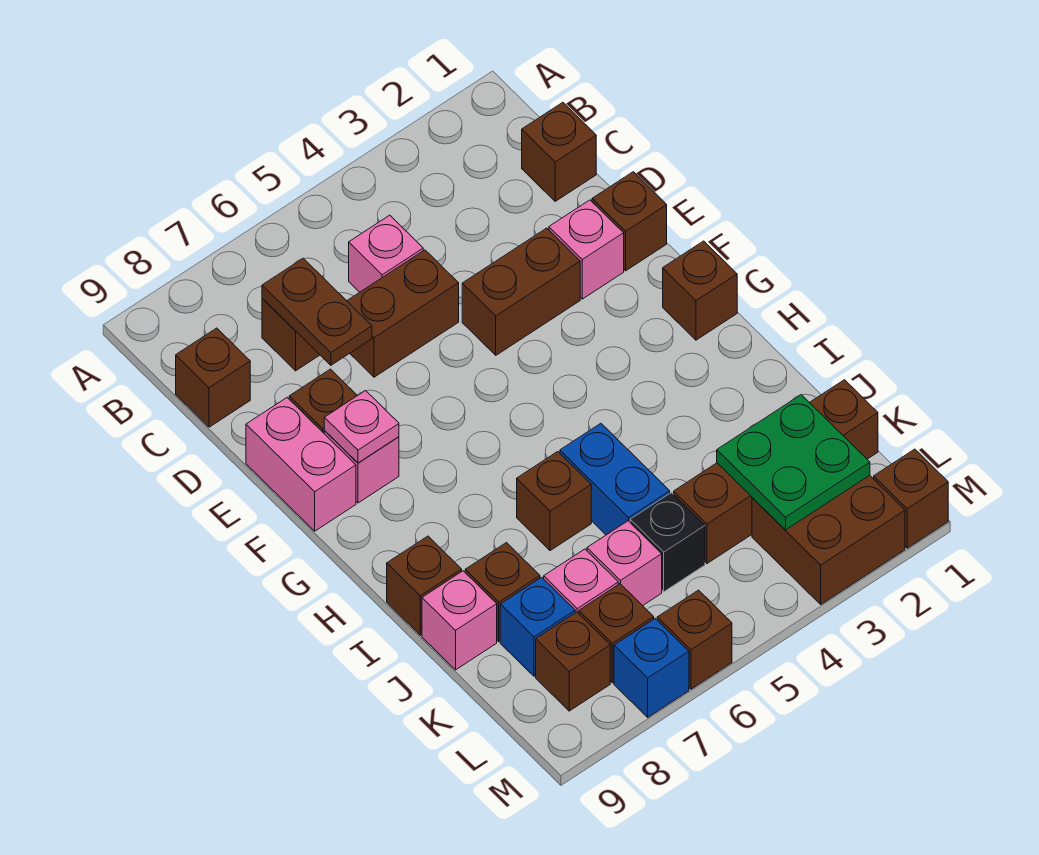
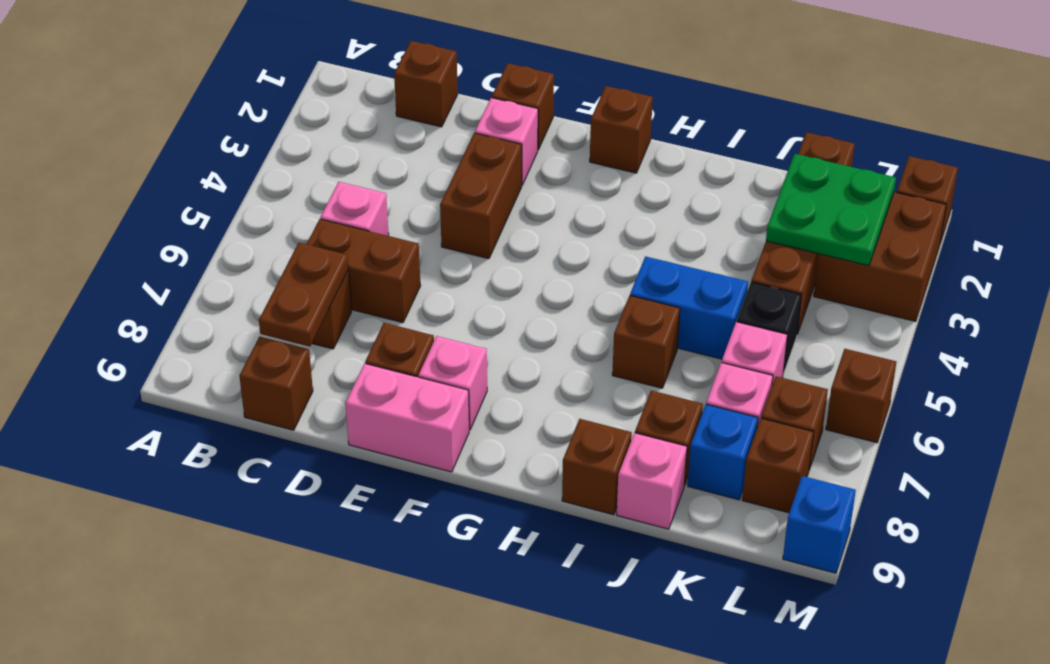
brown 1x2 plate [262,258,372,365] -> brown 1x2 plate turned to [259,243,349,347]
brown 1x2 brick [347,250,459,377] -> brown 1x2 brick turned to [307,219,421,323]
pink 1x1 plate [324,391,399,463] -> none
blue 1x1 brick [614,618,689,717] -> blue 1x1 brick moved to [783,476,856,573]

